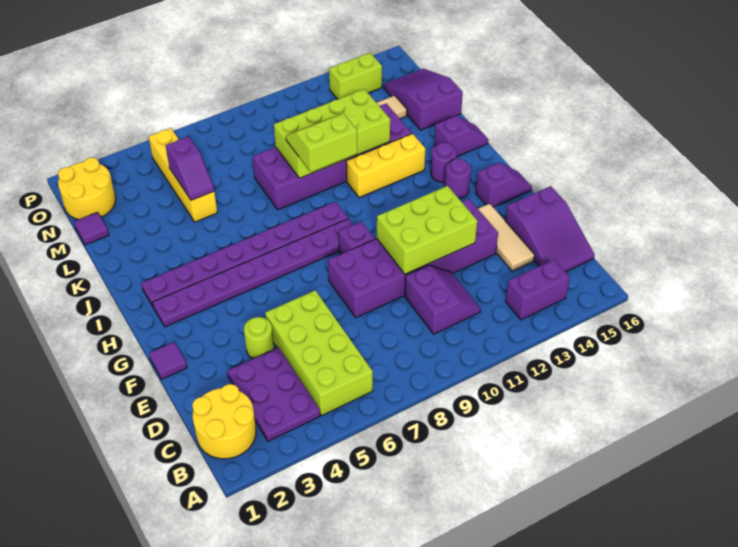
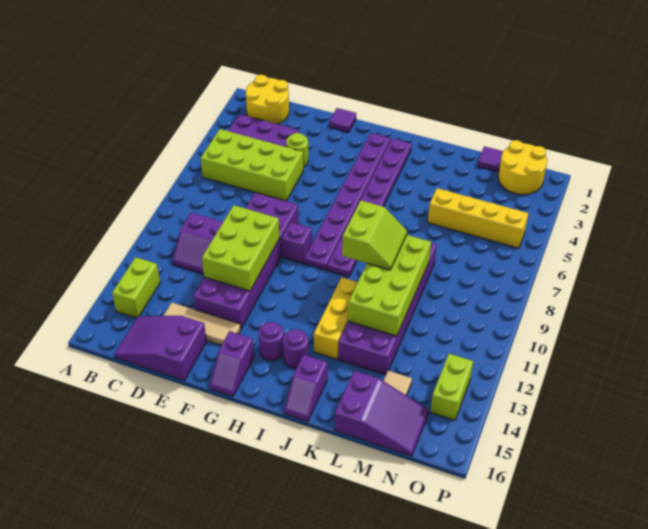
purple 1x2 brick [506,260,570,320] -> lime 1x2 brick [112,257,160,318]
purple 1x2 slope [166,136,214,200] -> none

